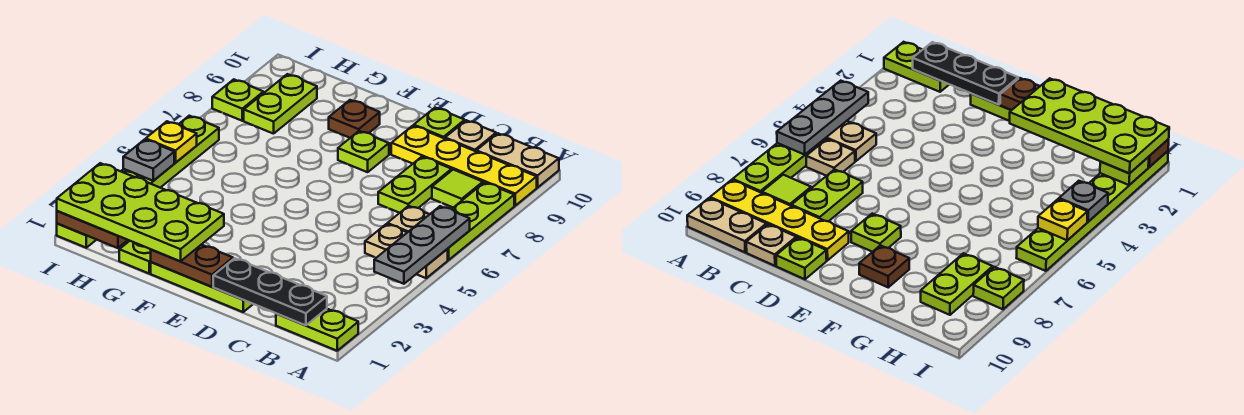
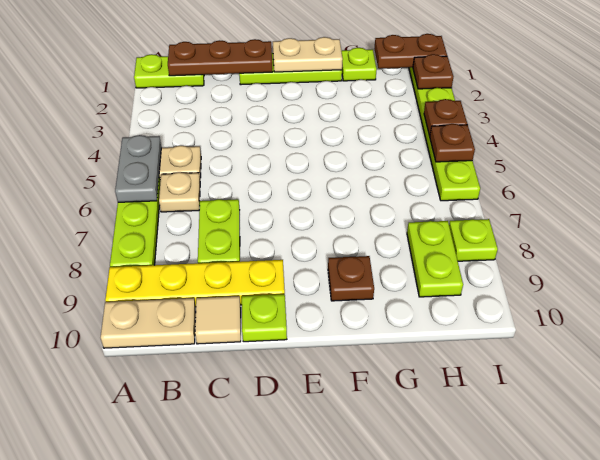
grey 1x3 plate [374,206,470,284] -> grey 1x2 plate [115,135,161,202]
black 1x3 plate [213,258,327,325] -> brown 1x3 plate [168,39,273,76]
lime 1x1 tile [432,170,483,208] -> none
tan 1x1 plate [445,120,496,151] -> tan 1x1 tile [195,296,241,344]
brown 1x2 plate [151,244,233,287] -> tan 1x2 plate [273,37,343,72]
lime 1x1 plate [338,131,389,172] -> none
lime 2x4 plate [57,163,224,261] -> none
lime 1x1 plate [1100,157,1149,185] -> brown 1x1 plate [413,54,453,89]
grey 1x1 plate [123,139,174,181] -> brown 1x1 plate [424,99,467,136]
yellow 1x1 plate [146,121,197,163] -> brown 1x1 plate [430,124,475,162]

